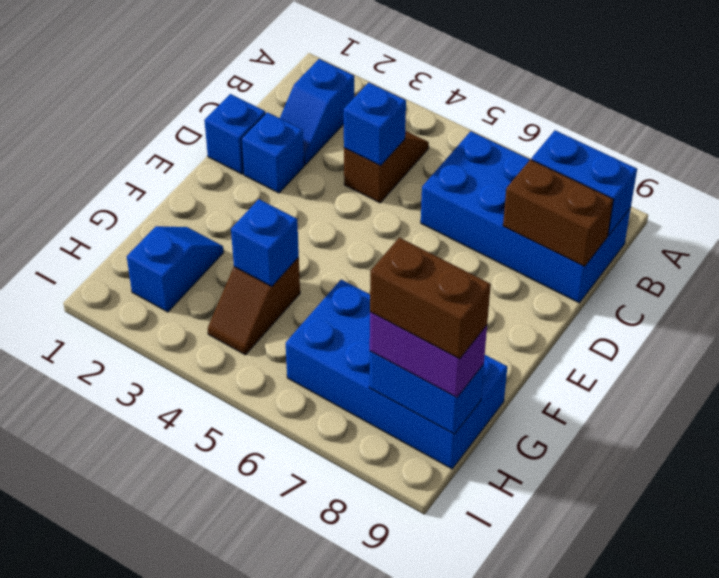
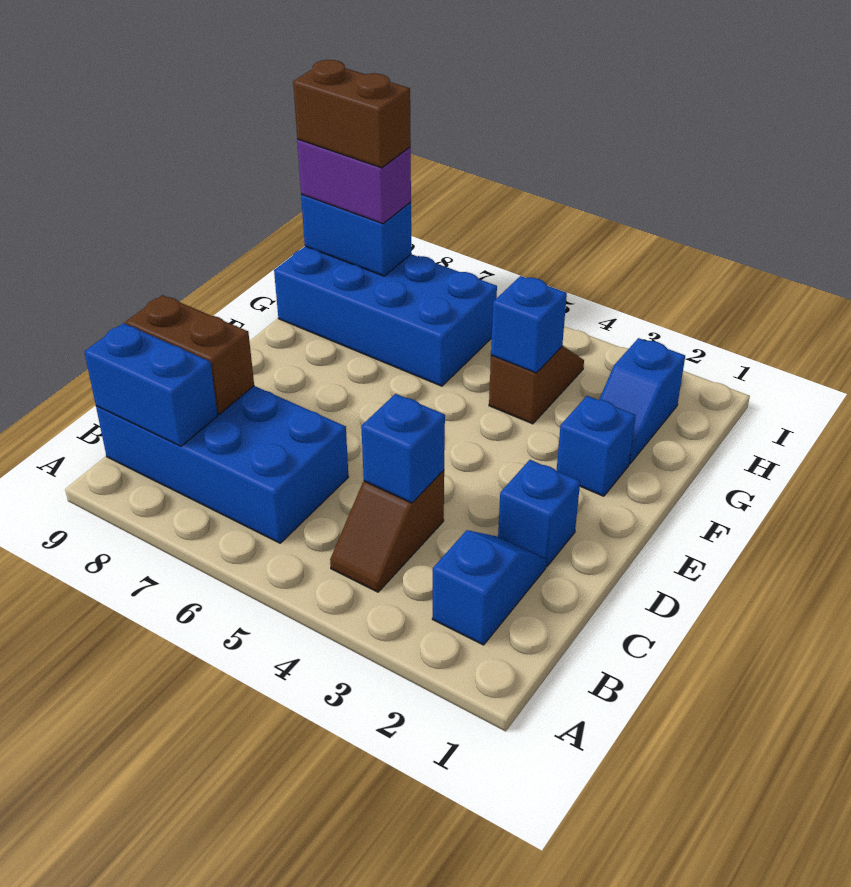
blue 1x1 brick [204,94,265,174] -> blue 1x1 brick moved to [557,396,636,496]

